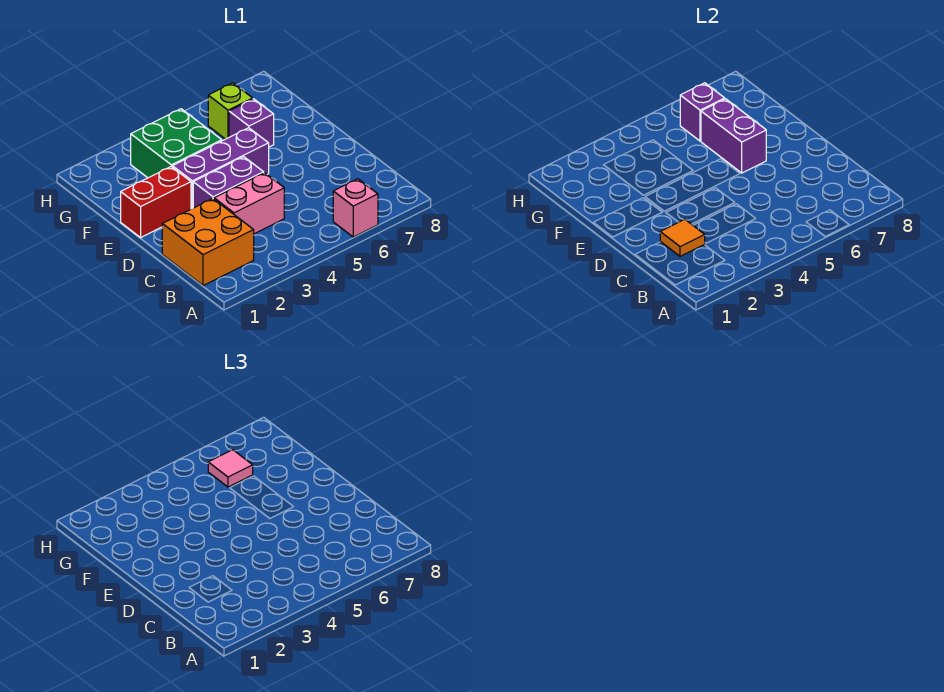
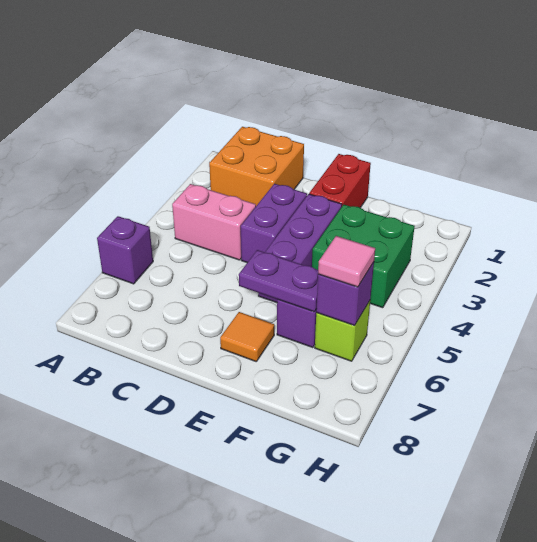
pink 1x1 brick [333,179,378,237] -> purple 1x1 brick [97,216,153,284]
orange 1x1 tile [660,219,705,256] -> orange 1x1 tile moved to [220,312,274,361]
pink 1x2 brick [214,173,284,234] -> pink 1x2 brick turned to [172,184,256,260]
purple 1x2 brick [701,99,766,173] -> purple 1x2 plate [239,250,318,312]

